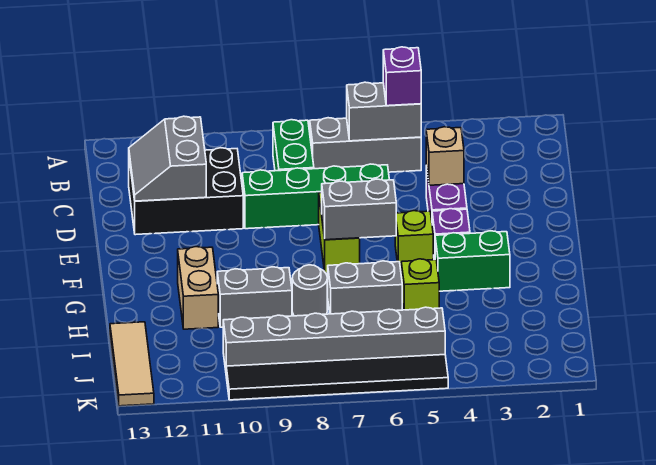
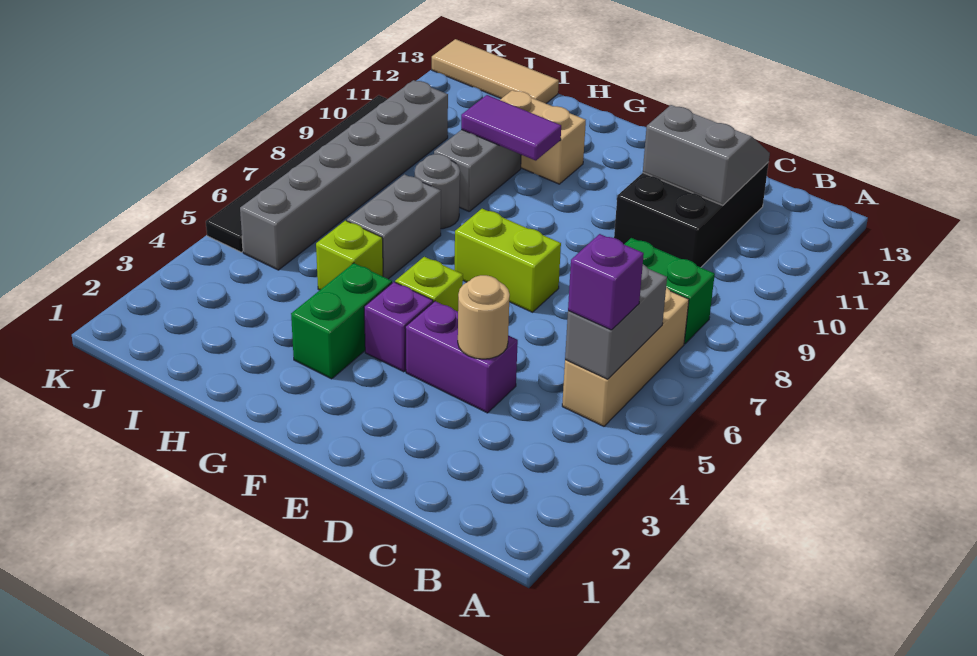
grey 1x3 brick [310,118,421,172] -> tan 1x3 brick [562,287,689,426]
tan 1x1 brick [426,127,464,185] -> tan 1x1 round brick [458,275,510,359]
green 1x4 brick [242,164,389,229] -> none
grey 1x2 brick [322,179,396,240] -> none
none -> purple 1x2 tile [461,95,561,161]

